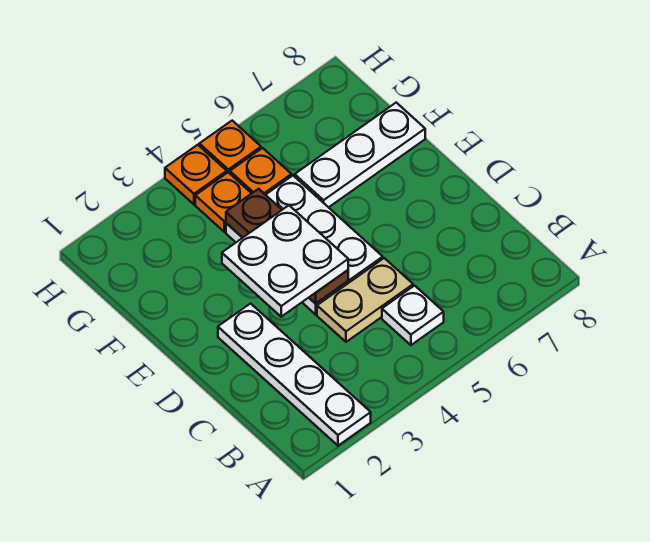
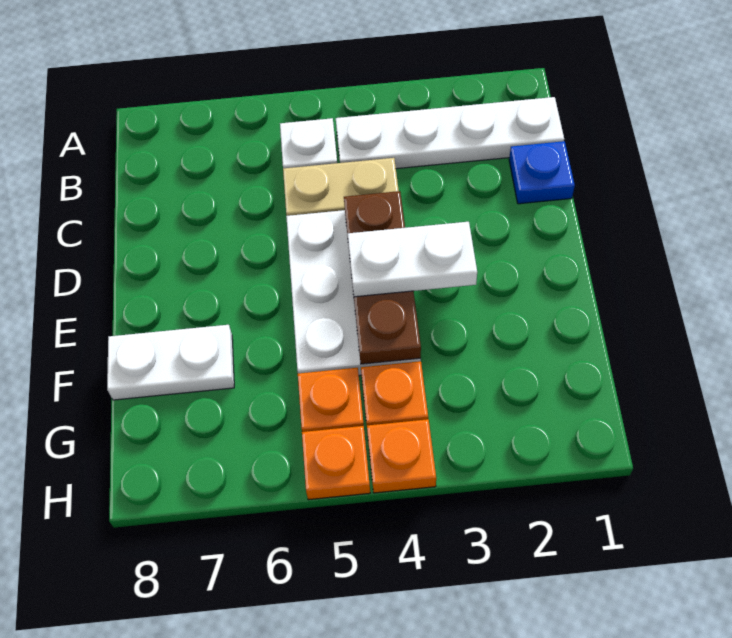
white 1x4 plate [218,304,371,446] -> white 1x4 plate turned to [336,97,564,169]
none -> blue 1x1 plate [509,141,575,204]
white 2x2 plate [222,205,348,317] -> white 1x2 plate [347,222,477,297]
white 1x3 plate [295,103,425,207] -> white 1x2 plate [107,325,234,400]

